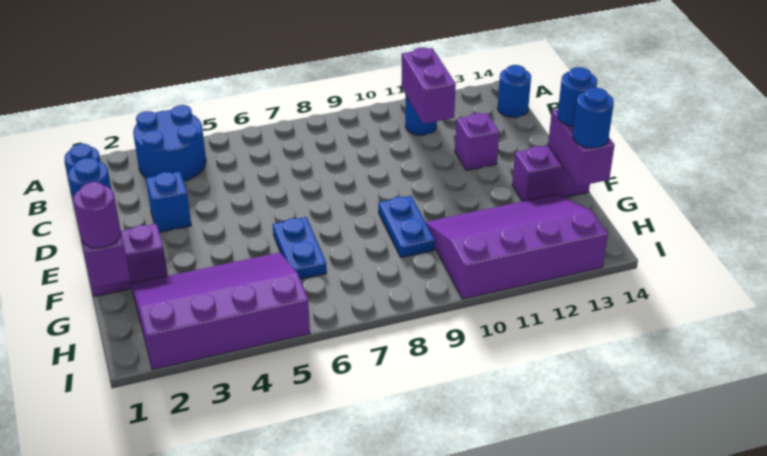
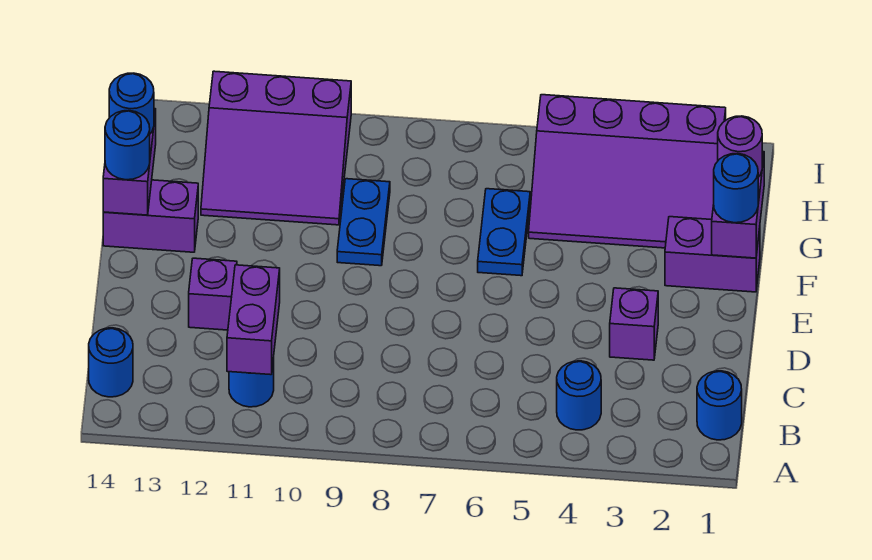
blue 2x2 round brick [133,105,206,181] -> blue 1x1 round brick [557,361,601,430]
blue 1x1 brick [146,172,191,232] -> purple 1x1 brick [610,288,658,360]
purple 3x4 slope [426,194,608,299] -> purple 3x3 slope [201,71,351,225]

